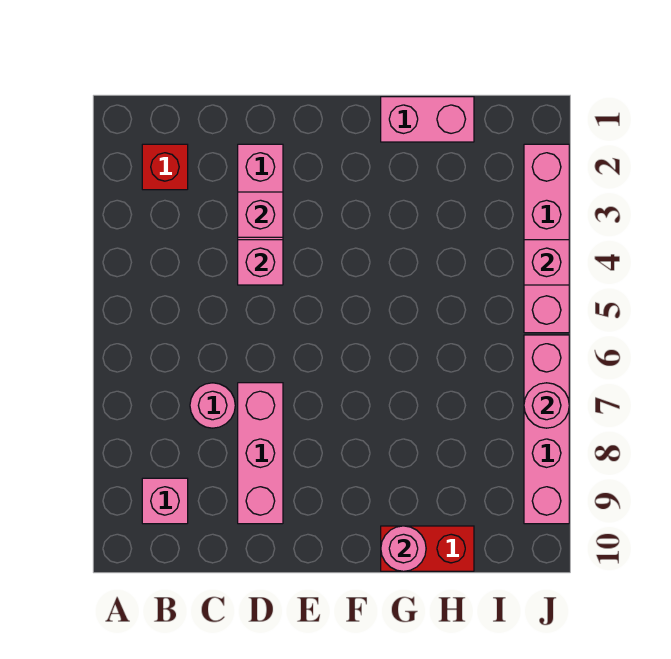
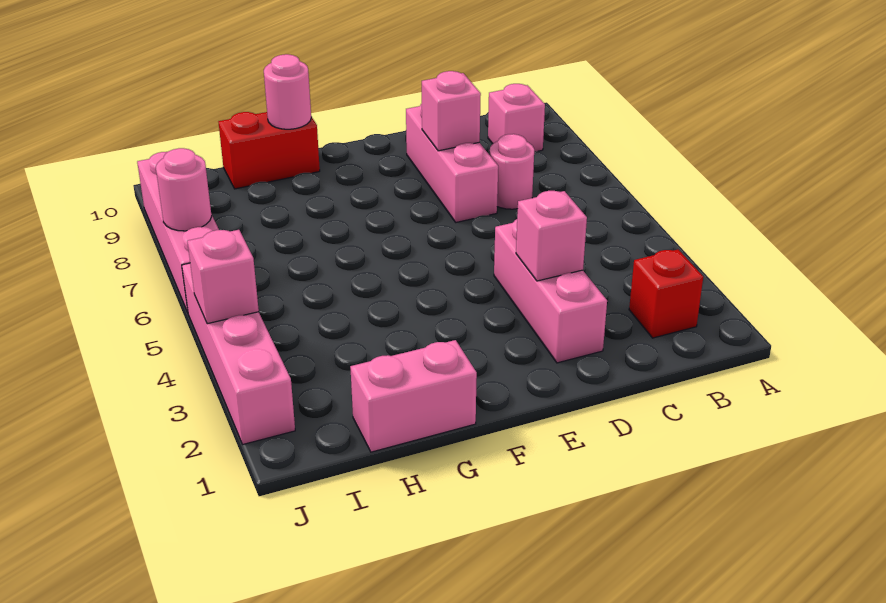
pink 1x1 brick [238,240,283,285] -> pink 1x1 brick moved to [422,71,481,151]

